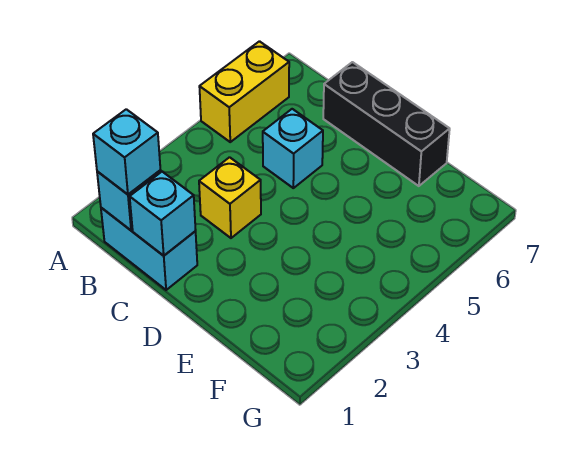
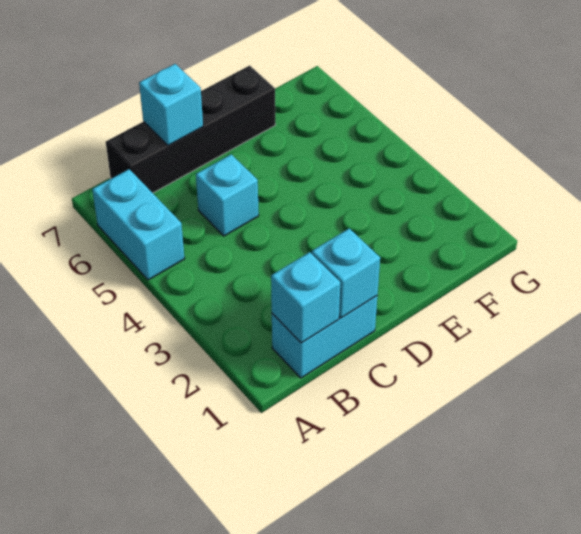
yellow 1x2 brick [199,41,289,142] -> cyan 1x2 brick [92,169,185,280]
cyan 1x1 brick [93,109,160,194] -> cyan 1x1 brick moved to [139,64,203,146]
yellow 1x1 brick [199,157,261,238] -> none
black 1x3 brick [323,62,450,186] -> black 1x4 brick [106,66,275,193]

